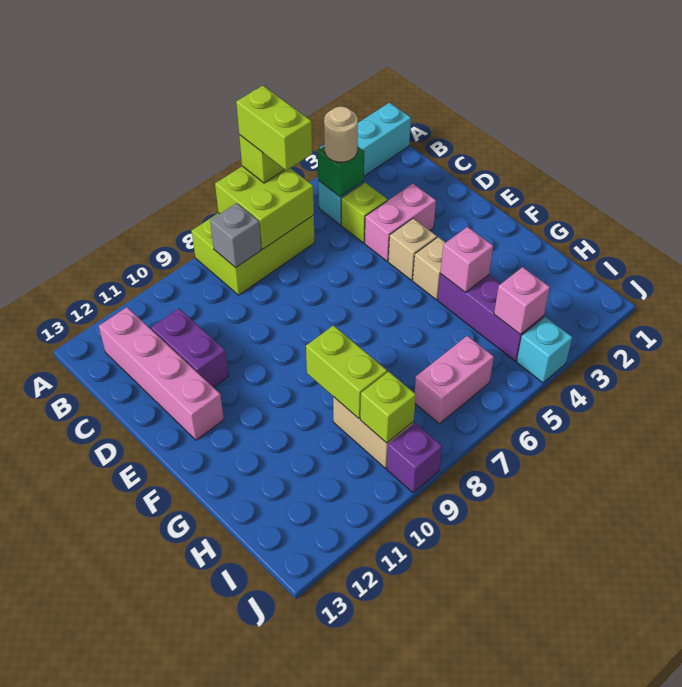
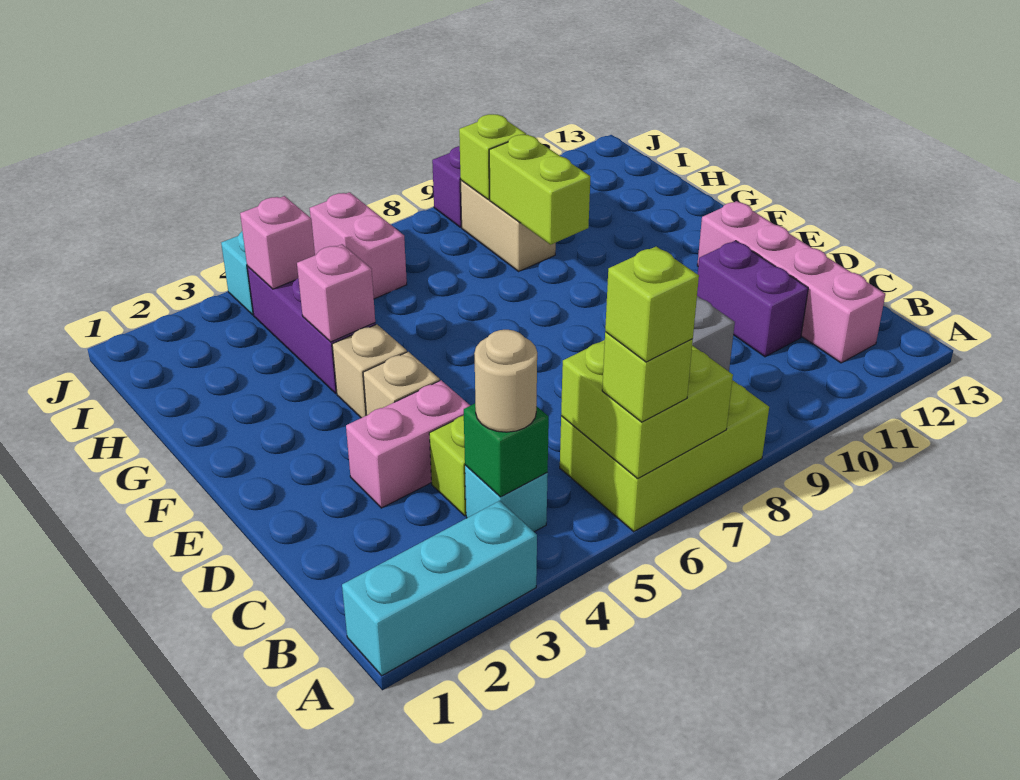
lime 1x2 brick [236,86,312,170] -> lime 1x1 brick [605,246,699,362]
pink 1x2 brick [415,336,494,424] -> pink 1x2 brick turned to [310,192,407,299]

